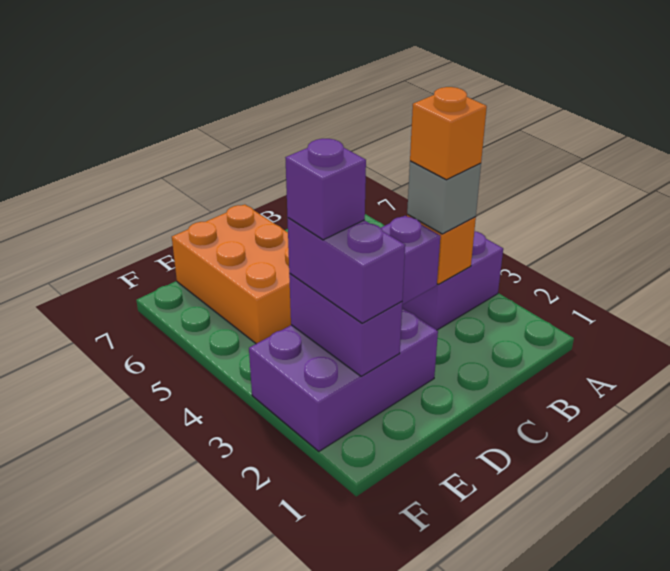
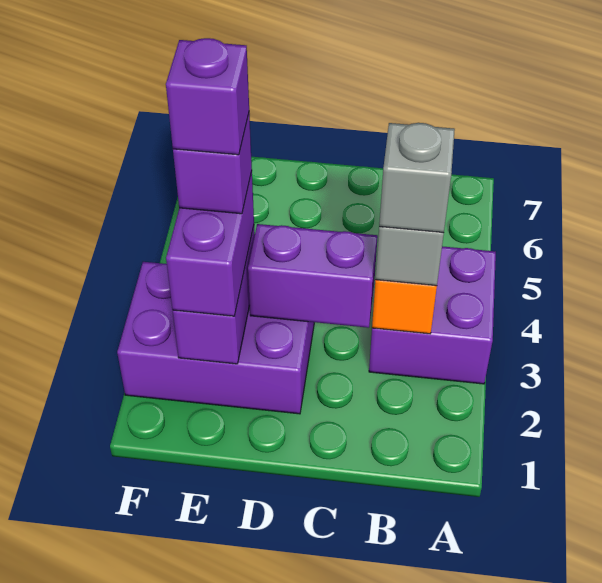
orange 1x1 brick [410,87,487,180] -> grey 1x1 brick [379,123,455,233]
orange 2x3 brick [172,204,291,344] -> none
none -> purple 1x1 brick [166,38,249,155]

